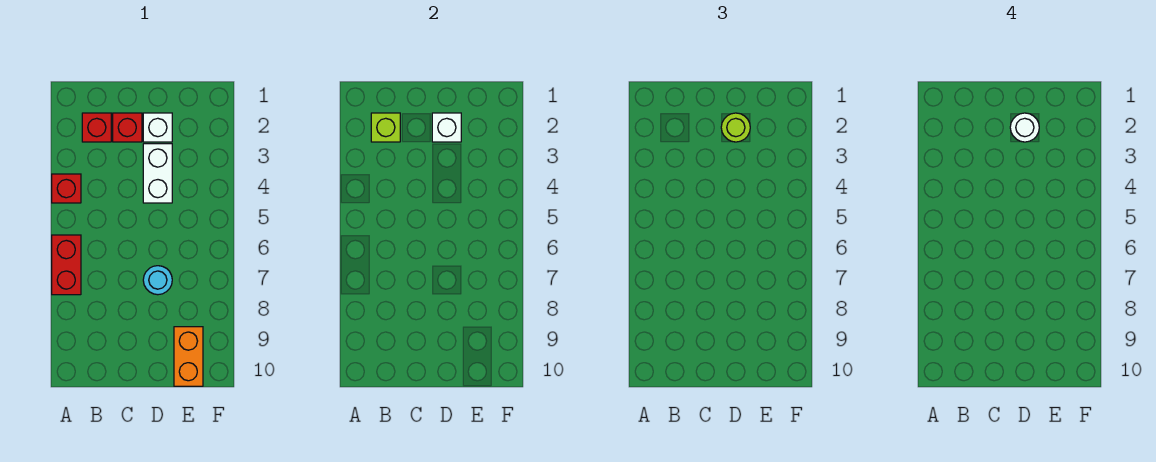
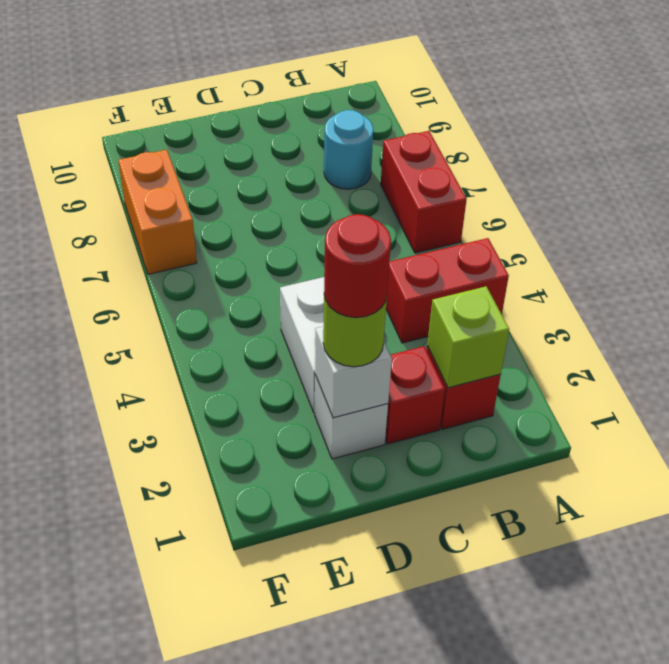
red 1x1 brick [52,174,81,203] -> red 1x2 brick [386,238,509,343]
white 1x1 round brick [1010,113,1039,142] -> red 1x1 round brick [324,214,391,318]
cyan 1x1 round brick [143,266,172,295] -> cyan 1x1 round brick moved to [324,110,373,189]
orange 1x2 brick [174,327,203,386] -> orange 1x2 brick moved to [118,150,197,274]

